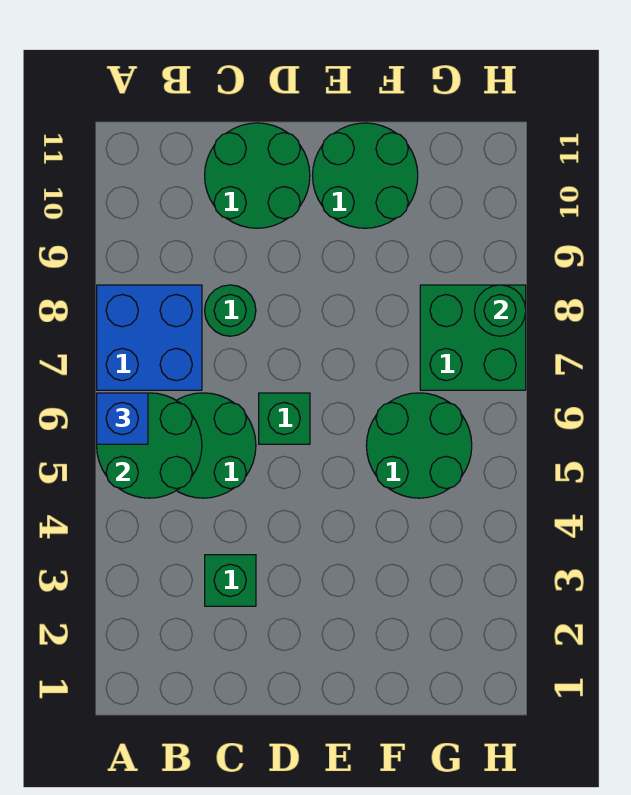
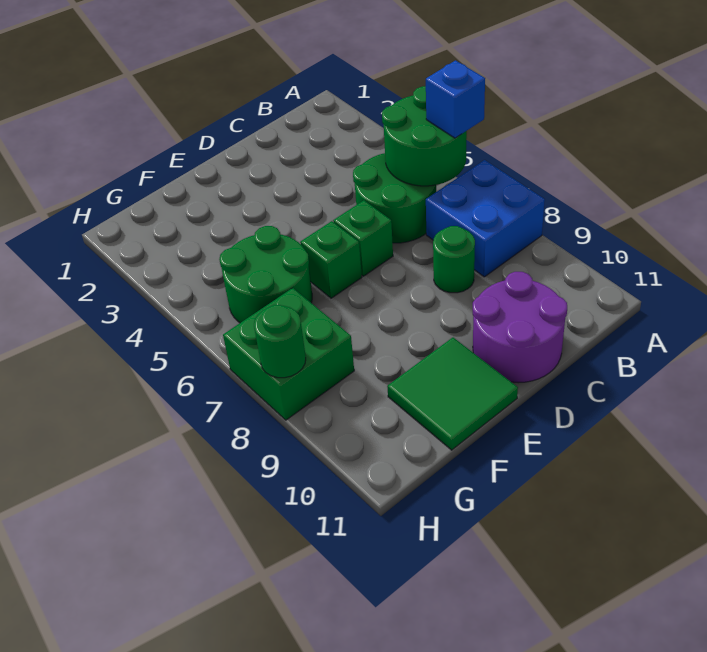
green 1x1 brick [205,555,256,606] -> green 1x1 brick moved to [300,221,362,298]
green 2x2 round brick [205,123,310,228] -> purple 2x2 round brick [473,272,567,383]
green 2x2 round brick [313,123,418,228] -> green 2x2 tile [387,338,518,450]

